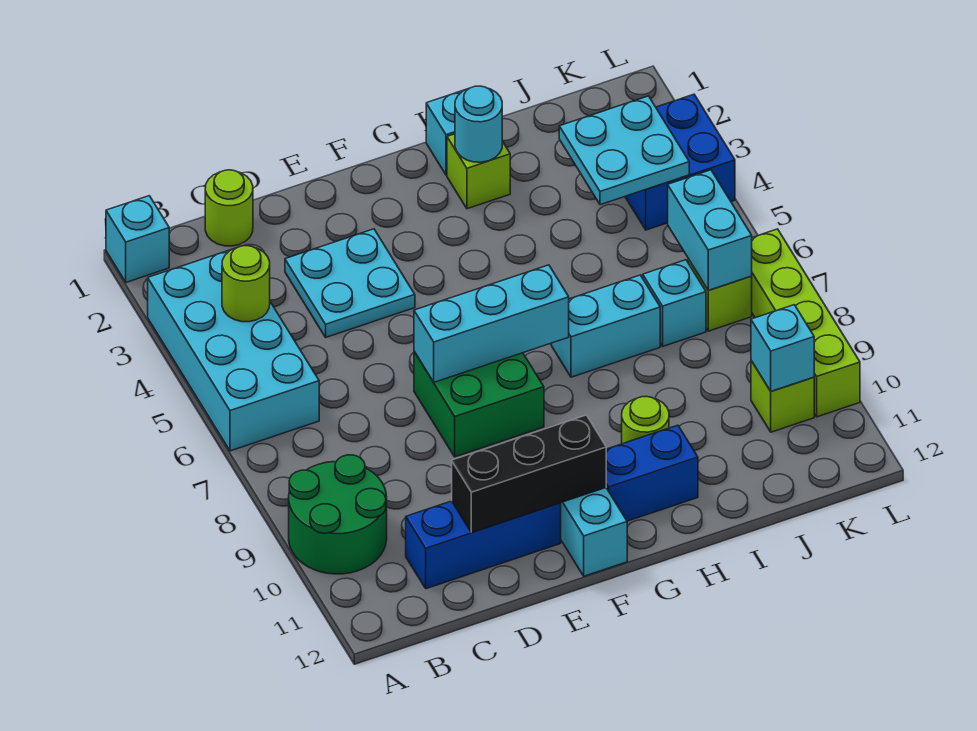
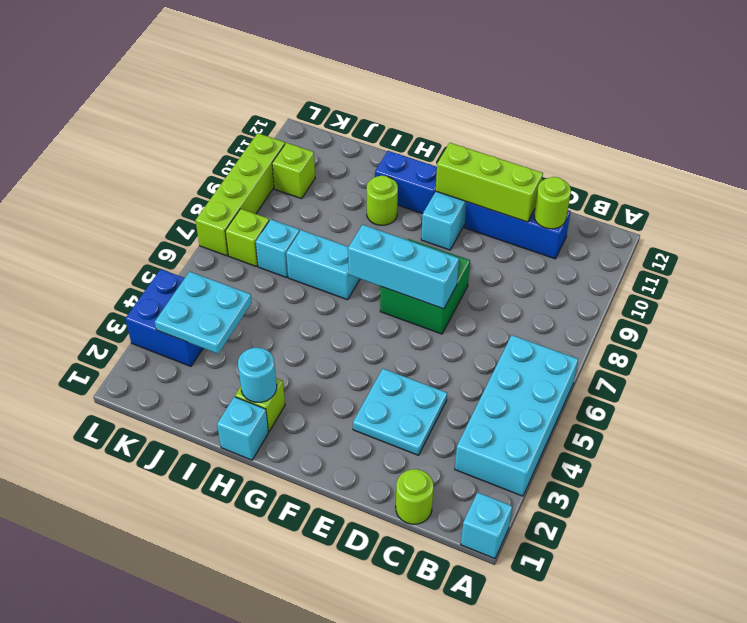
green 2x2 round brick [289,455,387,574] -> none
lime 1x1 round brick [222,246,270,322] -> lime 1x1 round brick moved to [534,177,571,229]
black 1x3 brick [452,415,606,533] -> lime 1x3 brick [436,143,543,222]
cyan 1x2 brick [668,170,752,290] -> none
cyan 1x1 brick [751,305,814,392] -> none

